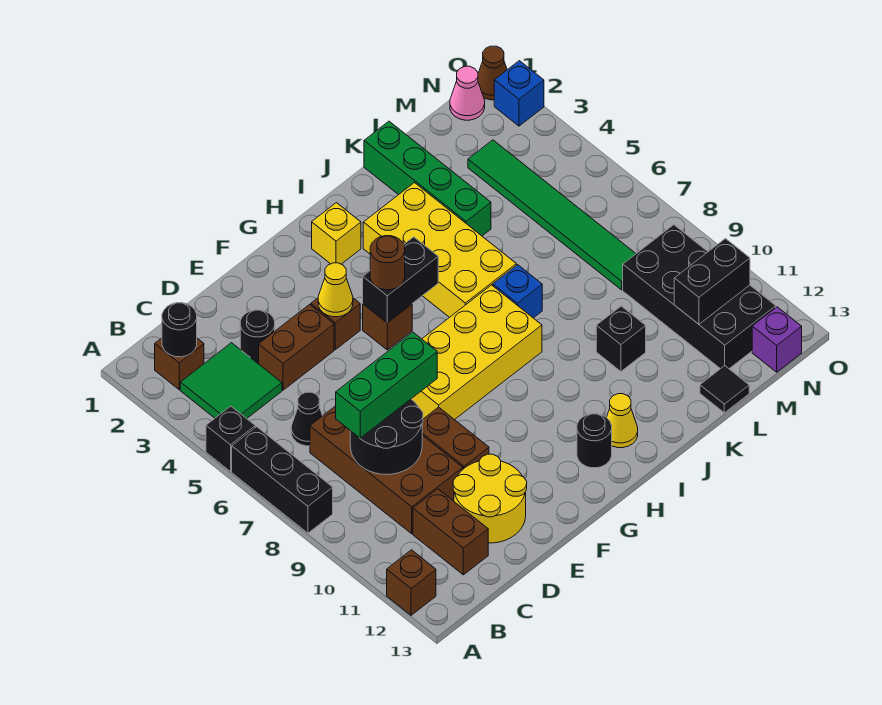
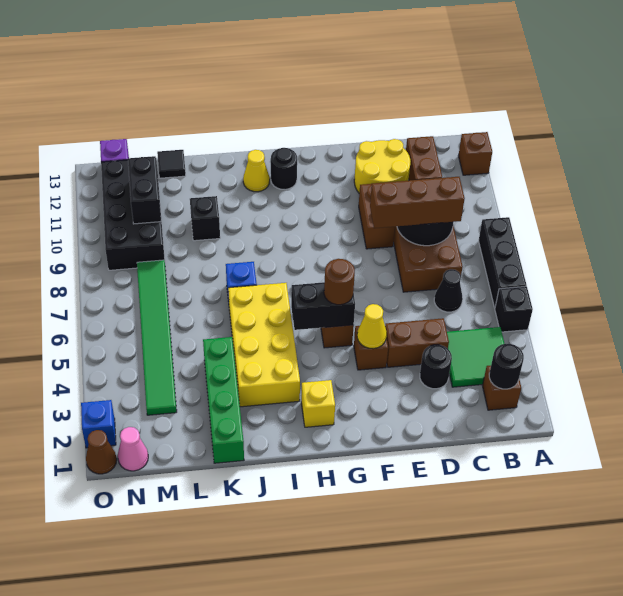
green 1x3 brick [336,332,437,438] -> brown 1x3 brick [370,177,465,228]
yellow 2x4 brick [412,285,542,420] -> none
black 1x2 brick [674,239,750,324] -> black 1x2 brick turned to [128,156,161,224]

